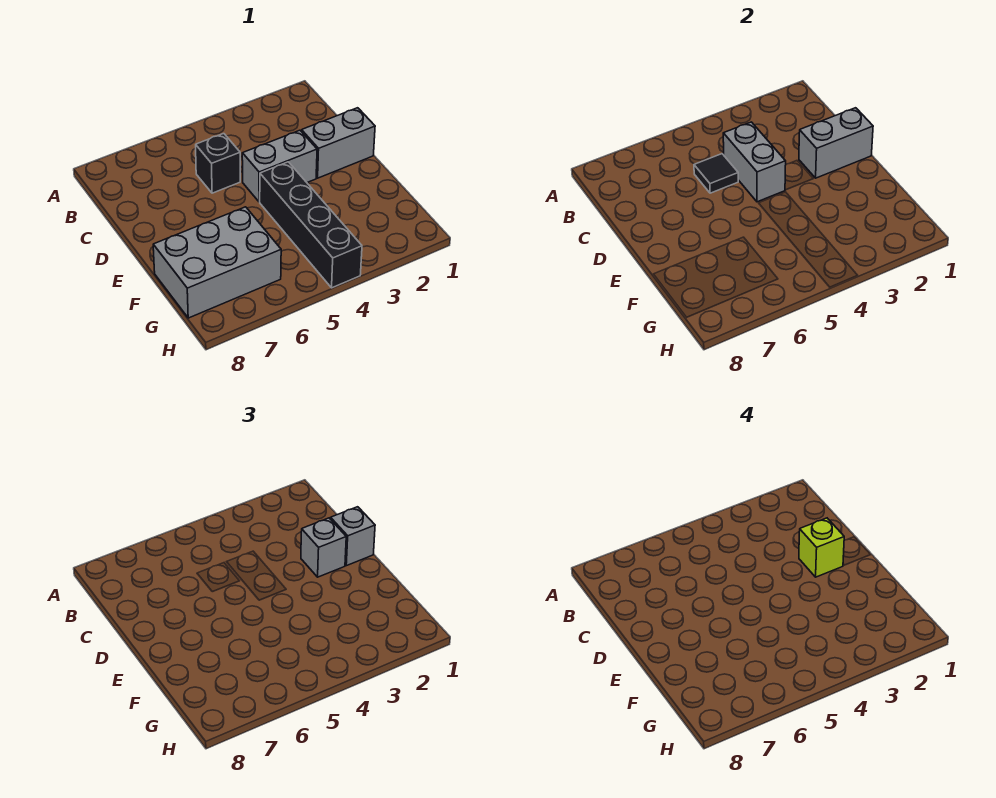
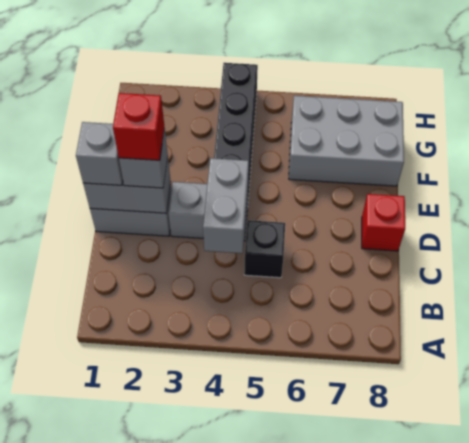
black 1x1 tile [694,154,738,193] -> none
lime 1x1 brick [799,518,844,577] -> red 1x1 brick [113,93,164,160]
none -> red 1x1 brick [362,194,405,251]

